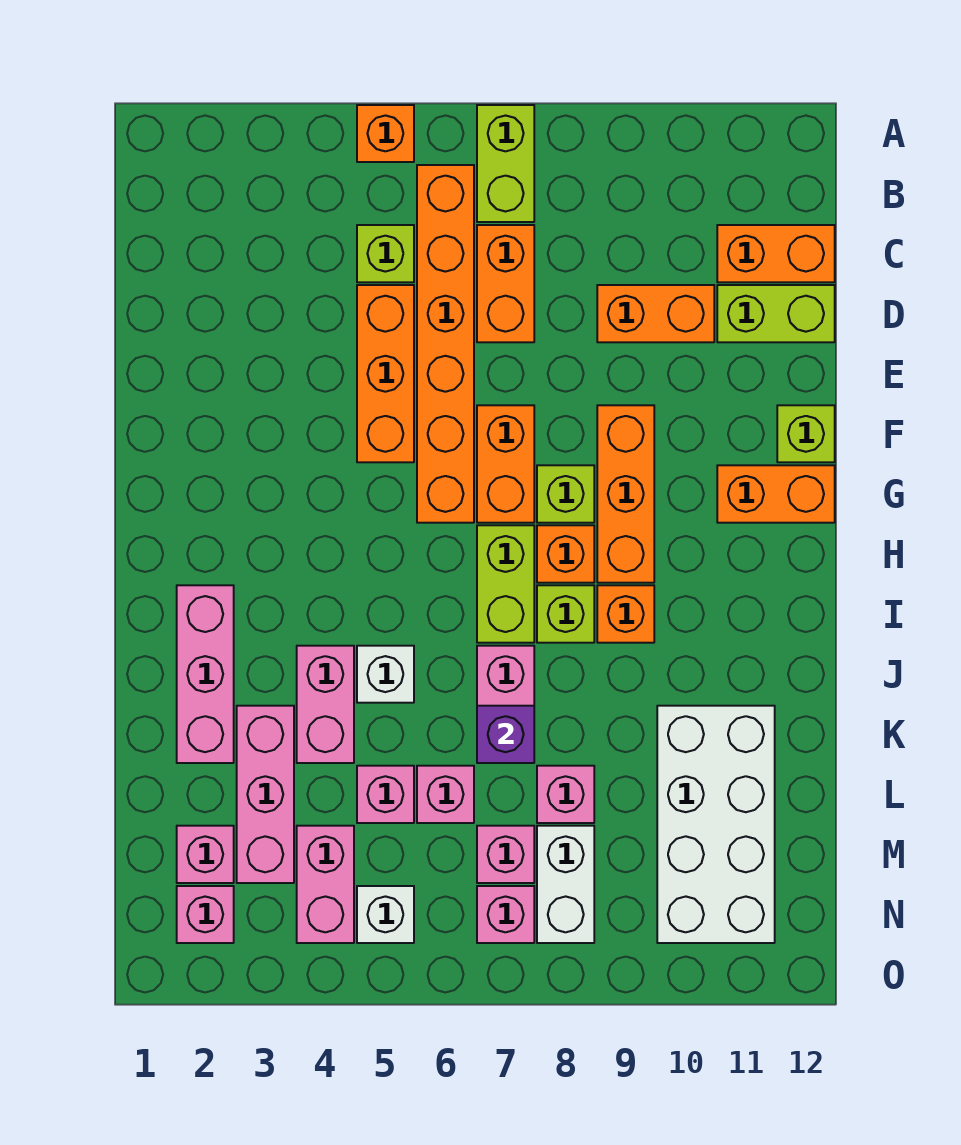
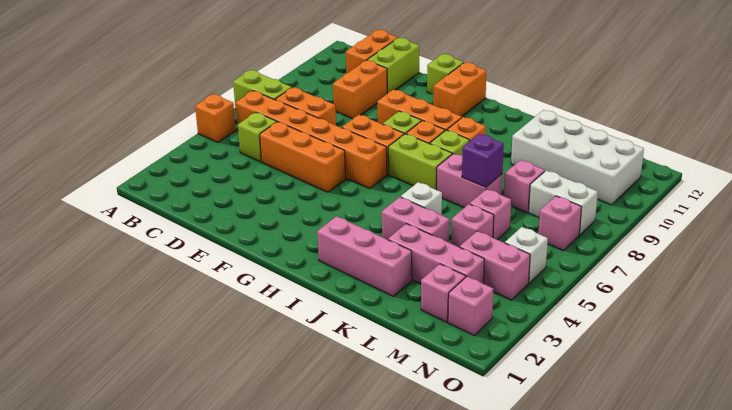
pink 1x1 brick [477,826,534,883] -> none

